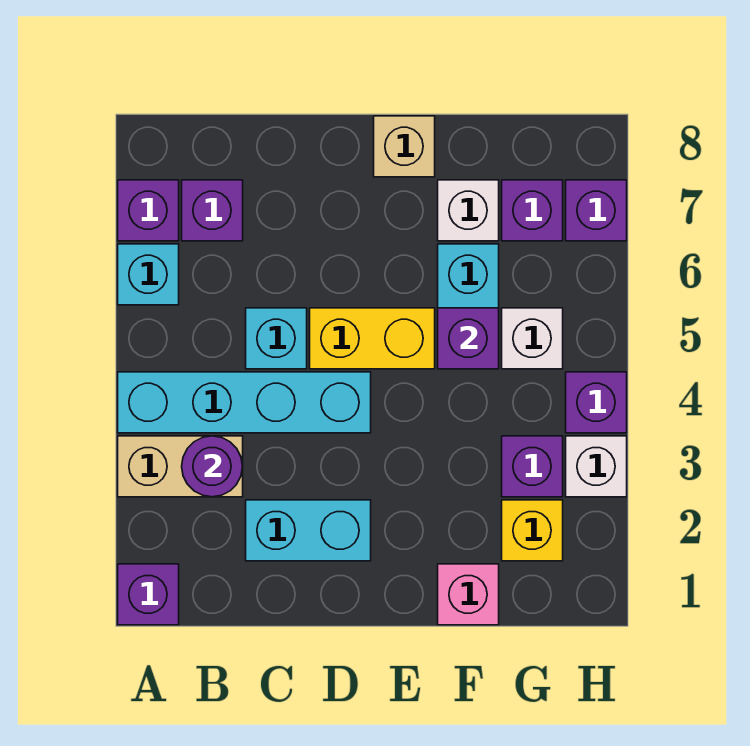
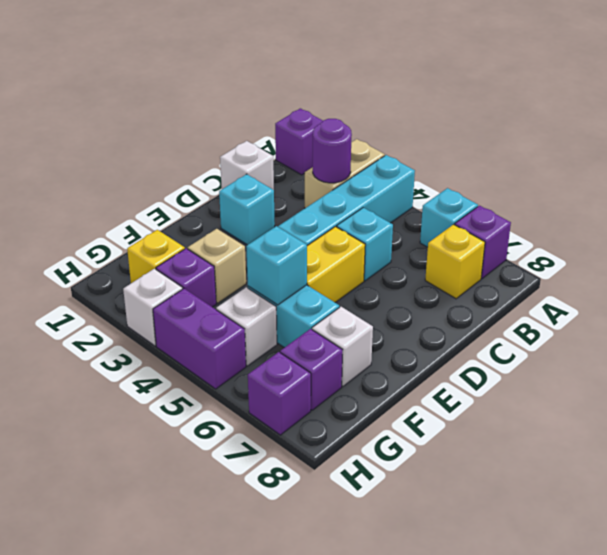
purple 1x1 brick [182,180,243,241] -> yellow 1x1 brick [425,224,485,299]
none -> white 1x1 brick [220,141,274,190]
cyan 1x2 brick [246,500,371,561] -> cyan 1x1 brick [219,174,275,245]
tan 1x1 brick [374,116,435,177] -> tan 1x1 brick moved to [188,229,246,303]
pink 1x1 brick [438,564,499,625] -> none
purple 1x1 brick [438,308,499,369] -> cyan 1x1 brick [246,226,307,305]
purple 1x1 brick [566,372,627,433] -> purple 1x2 brick [153,289,246,389]

